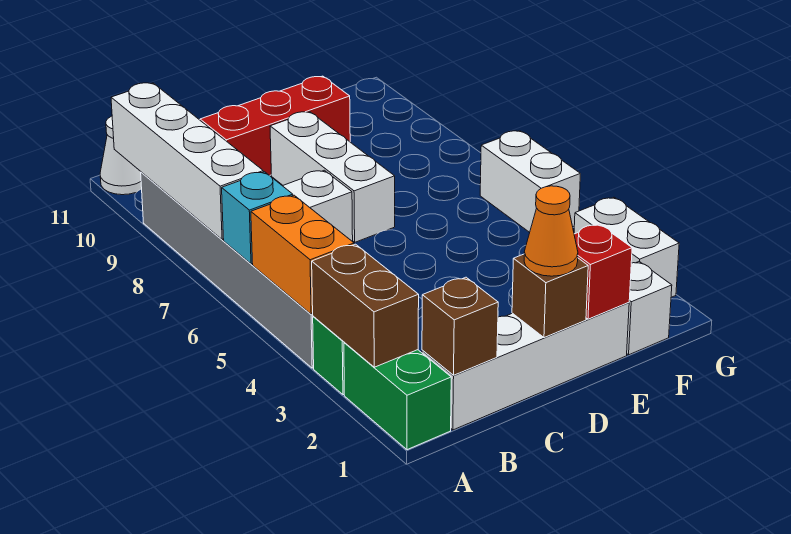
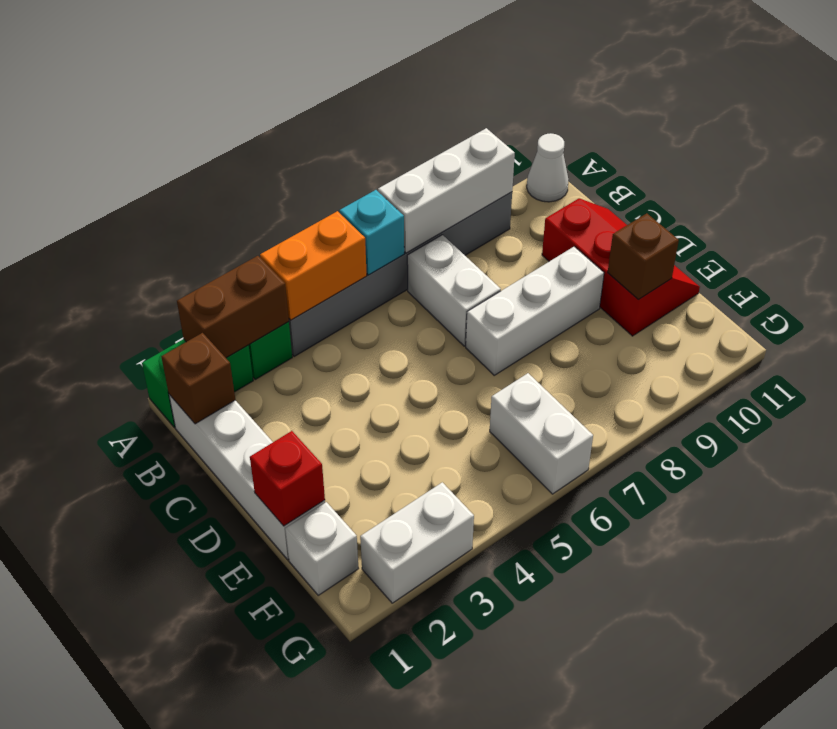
white 1x4 brick [111,83,263,240] -> white 1x3 brick [378,128,515,253]
brown 1x1 brick [512,254,588,338] -> brown 1x1 brick moved to [608,213,679,299]
orange 1x1 cone [524,186,578,276] -> none
white 1x2 brick [480,131,580,232] -> white 1x2 brick turned to [490,373,593,494]

